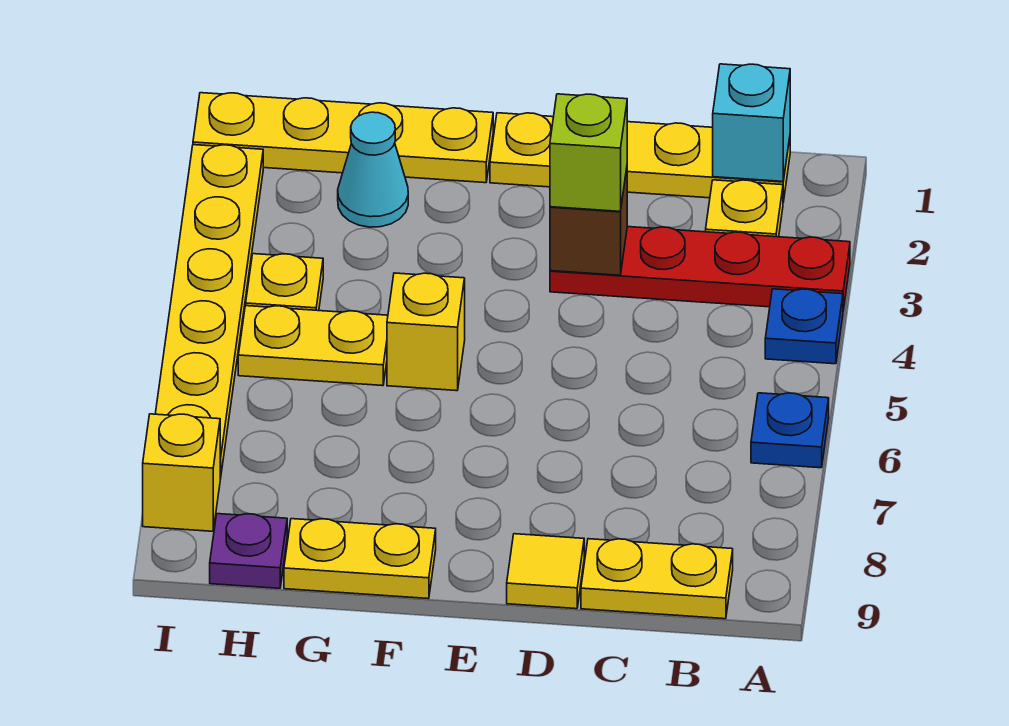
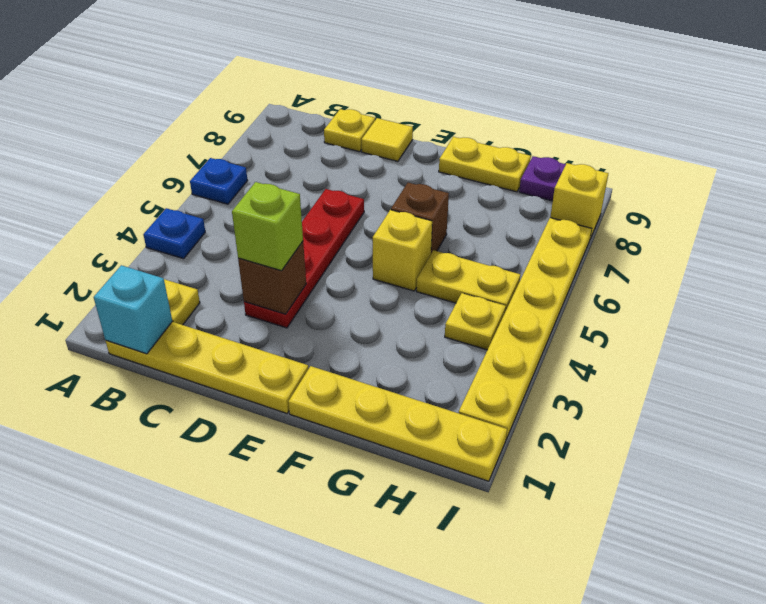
red 1x4 plate [550,227,850,310] -> red 1x4 plate turned to [244,189,364,328]
yellow 1x2 plate [581,539,733,619] -> yellow 1x1 plate [324,109,375,152]
none -> brown 1x1 brick [391,183,449,253]
cyan 1x1 cone [338,112,408,227] -> none

